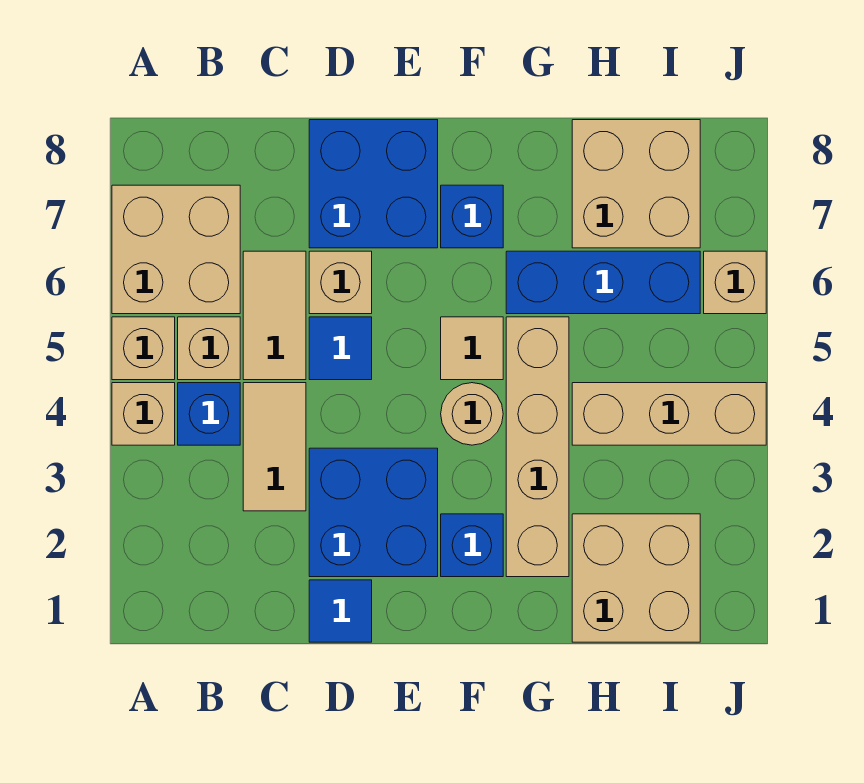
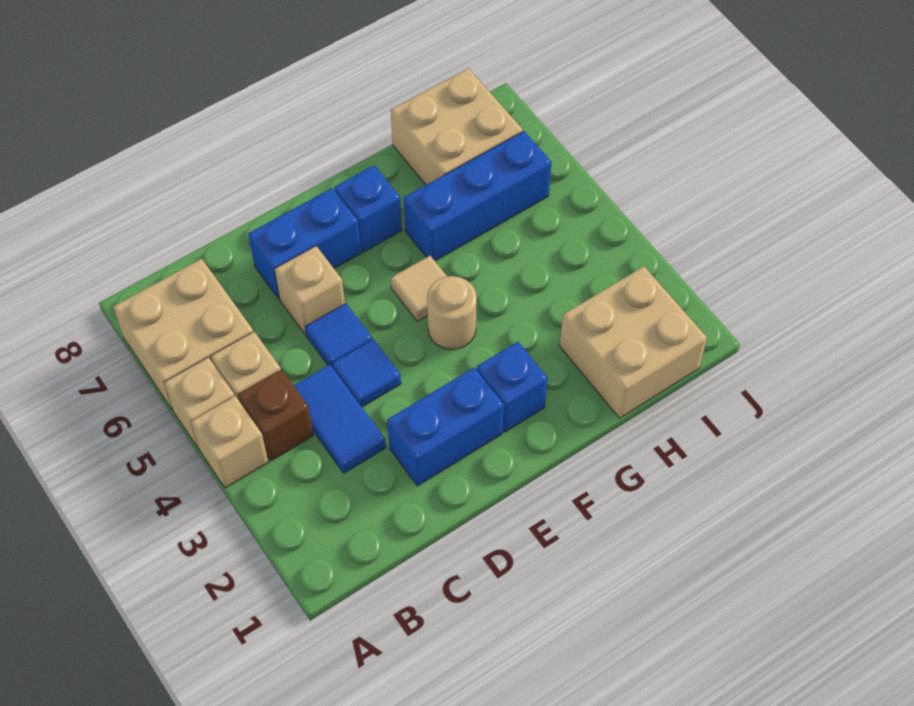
blue 1x1 brick [178,383,240,445] -> brown 1x1 brick [238,369,313,461]
tan 1x2 tile [243,383,306,511] -> blue 1x2 tile [294,365,386,473]
tan 1x2 tile [243,251,306,380] -> none
blue 1x1 tile [309,580,372,642] -> blue 1x1 tile moved to [332,339,401,407]
blue 2x2 brick [309,448,438,577] -> blue 1x2 brick [387,368,504,486]
blue 2x2 brick [309,120,438,248] -> blue 1x2 brick [248,188,361,299]
tan 1x4 brick [506,317,569,577] -> none
tan 1x3 brick [572,383,766,445] -> none
tan 1x1 brick [704,251,766,314] -> none

